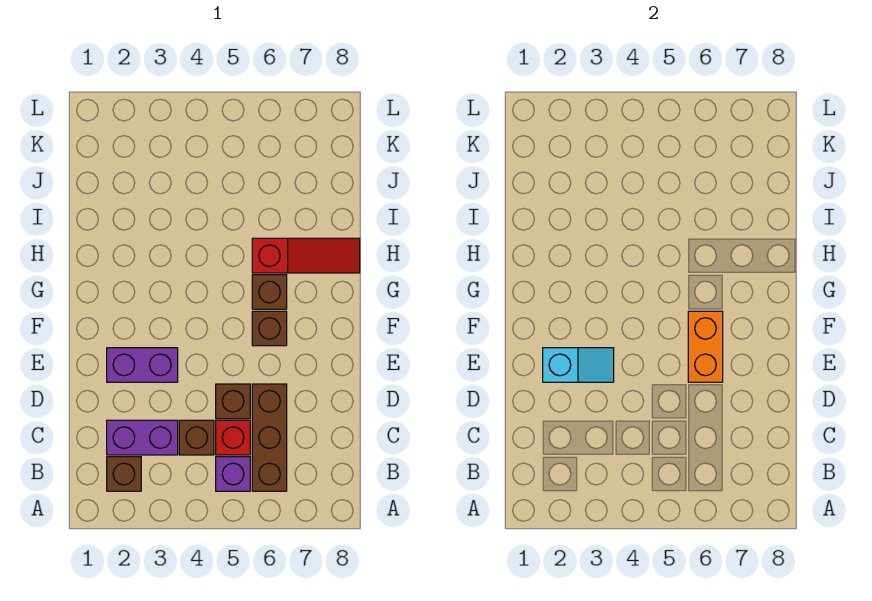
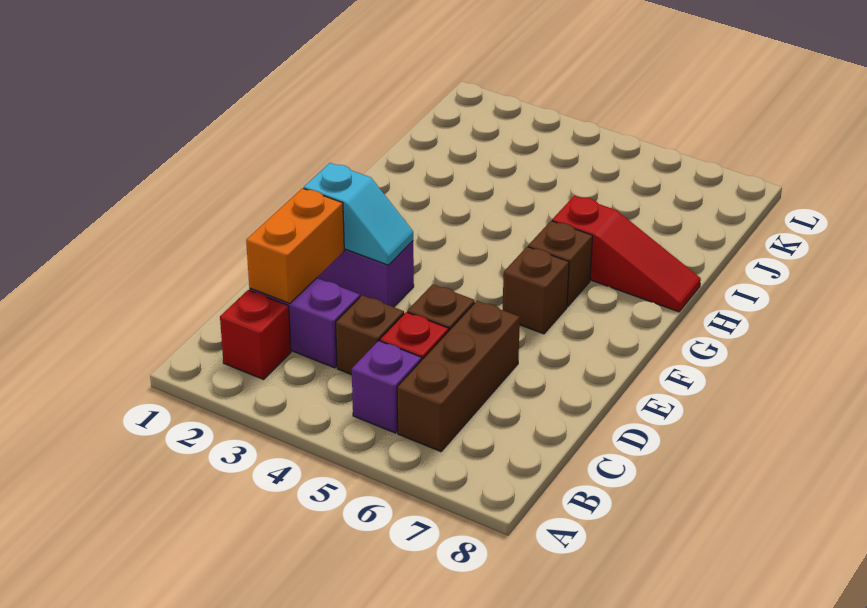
brown 1x1 brick [107,457,141,491] -> red 1x1 brick [220,290,291,380]
orange 1x2 brick [688,311,723,382] -> orange 1x2 brick moved to [246,188,344,304]

